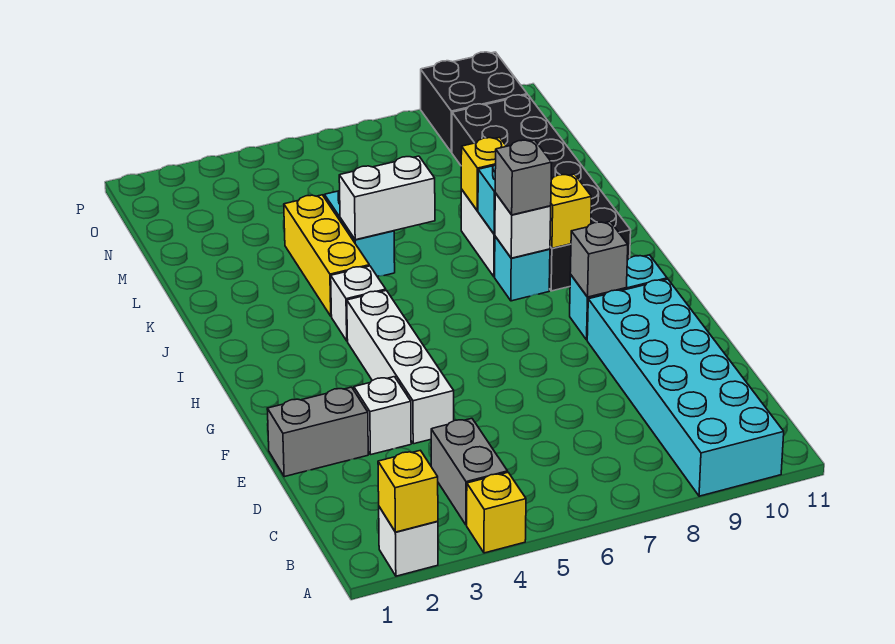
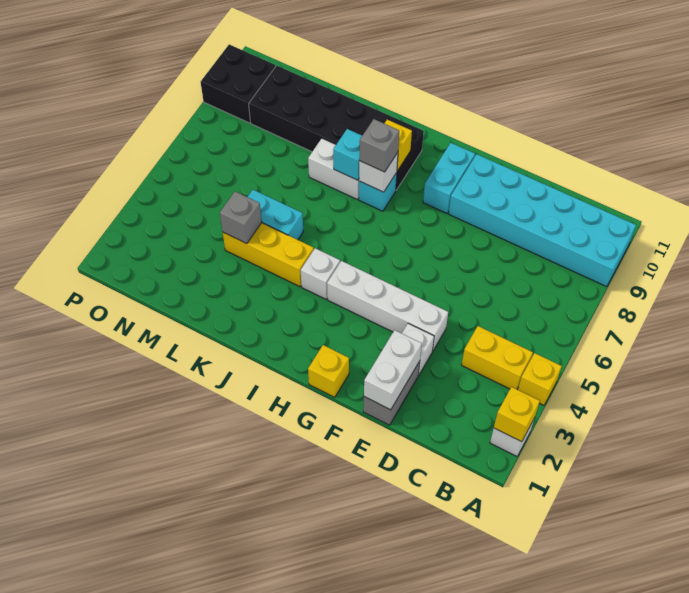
grey 1x2 brick [431,418,508,525] -> yellow 1x2 brick [462,326,533,389]
grey 1x1 brick [570,222,628,297] -> grey 1x1 brick moved to [220,192,262,244]
white 1x2 brick [339,156,435,240] -> white 1x2 brick moved to [364,330,422,410]
yellow 1x1 brick [461,137,506,211] -> yellow 1x1 brick moved to [308,345,349,397]

